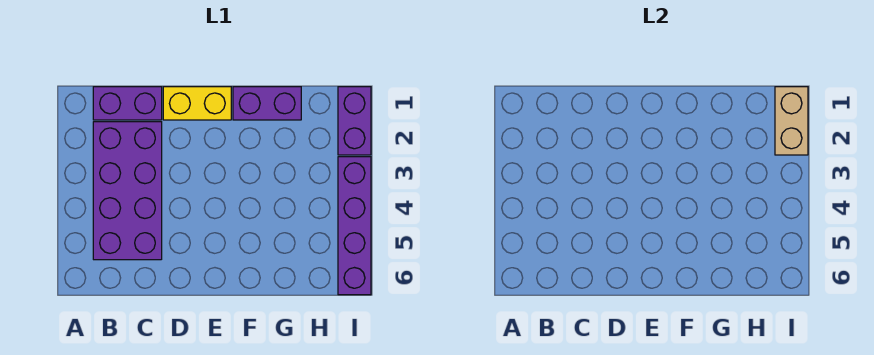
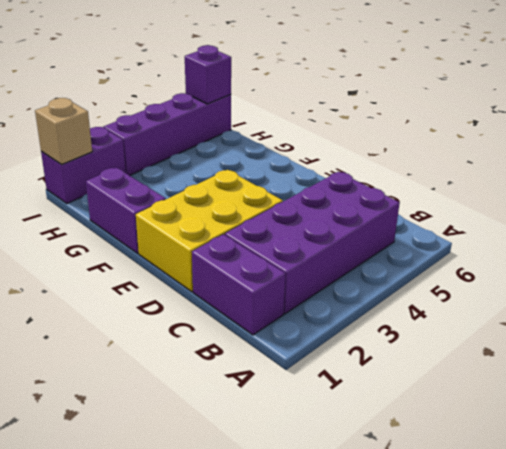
yellow 1x2 brick [163,87,231,120] -> yellow 2x3 brick [136,170,283,292]
tan 1x2 brick [775,87,808,155] -> tan 1x1 brick [35,98,92,165]
none -> purple 1x1 brick [185,45,231,104]

